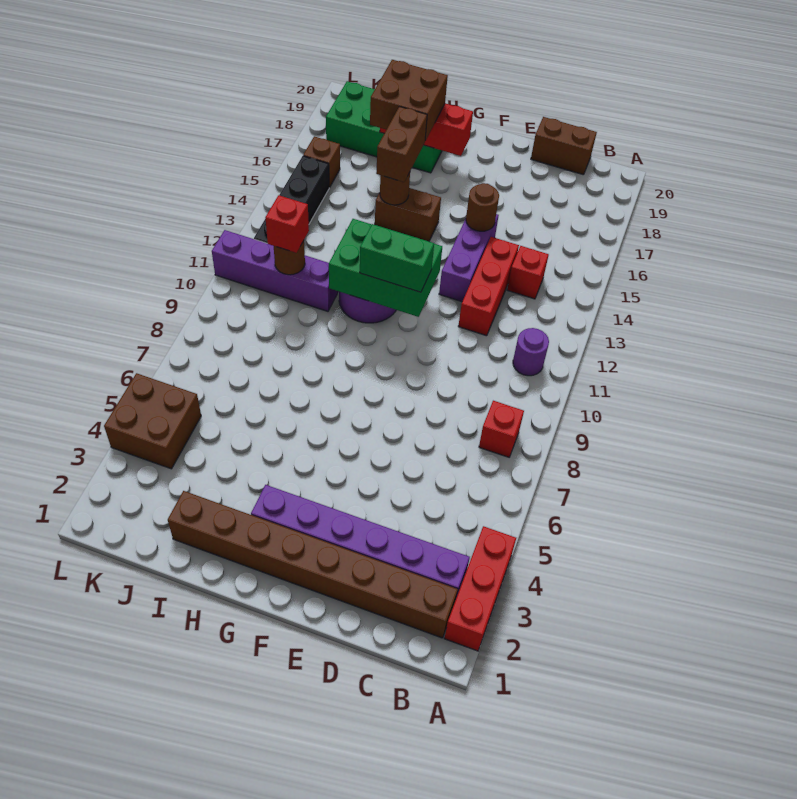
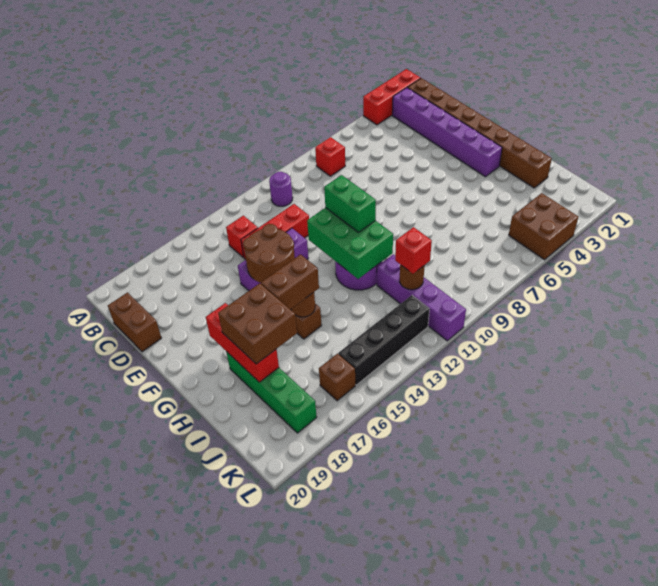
brown 1x1 round brick [466,183,499,231] -> brown 2x2 round brick [243,224,295,283]
green 2x4 brick [326,81,442,173] -> green 1x4 brick [226,352,317,433]

